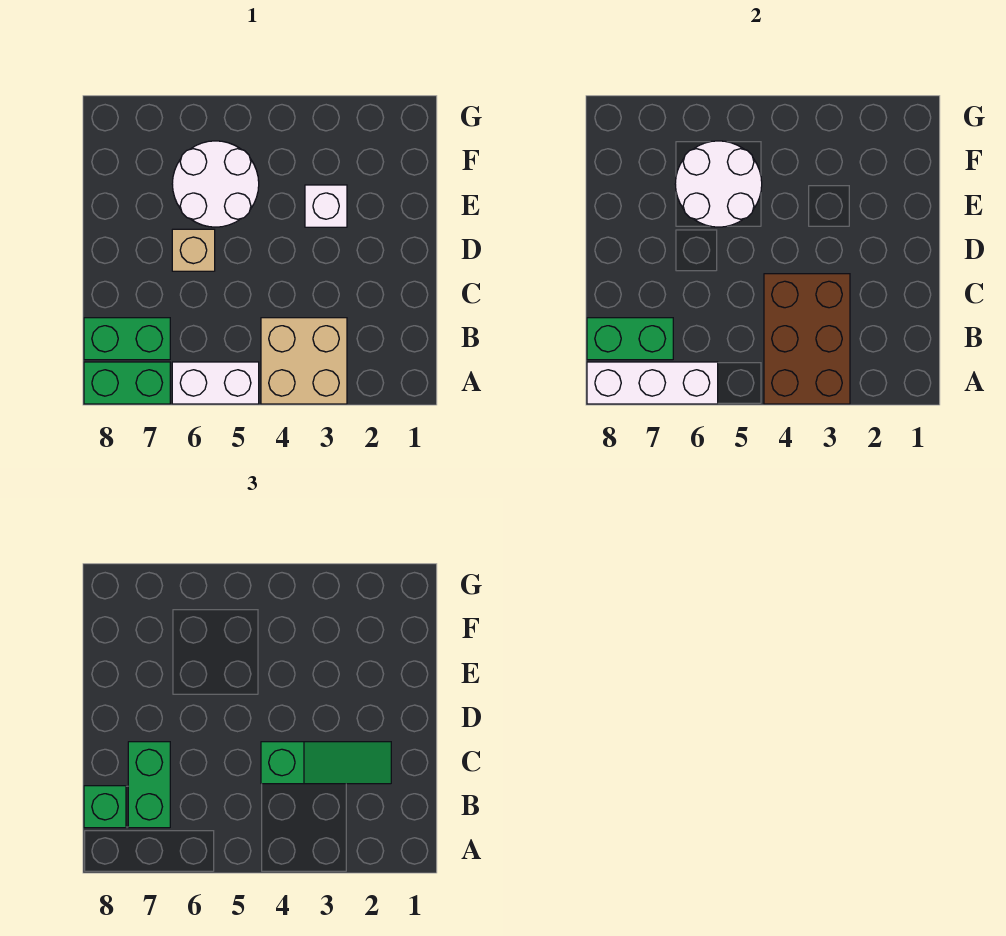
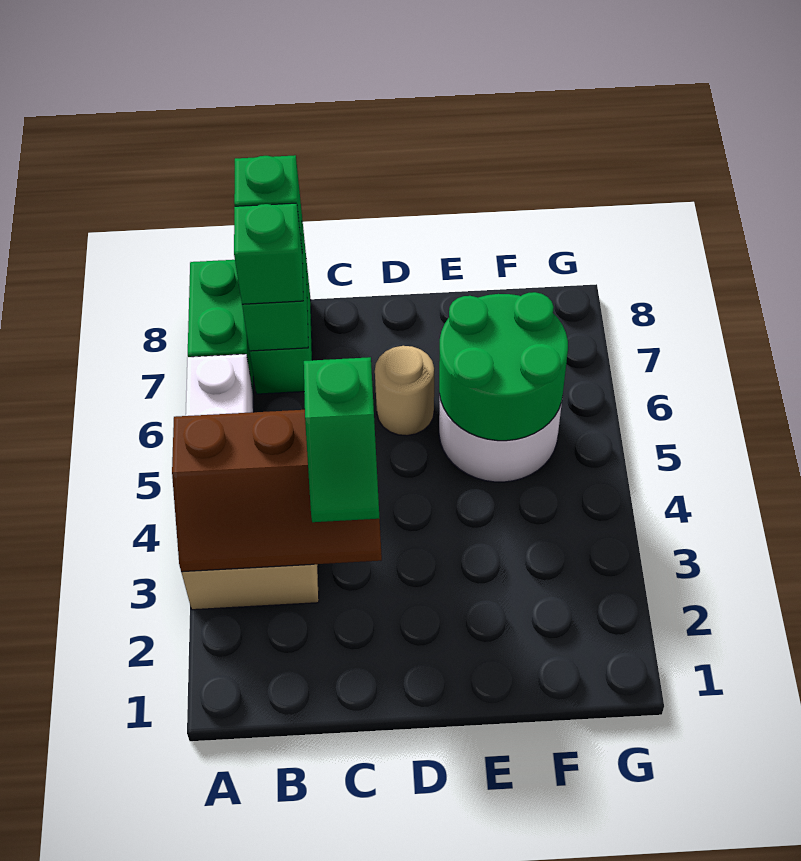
brown 2x3 brick [764,274,850,404] -> brown 2x3 slope [172,410,382,572]
white 1x3 brick [587,362,718,404] -> none
green 1x2 brick [128,742,170,828] -> green 1x1 brick [234,203,303,304]
green 1x3 slope [261,742,391,784] -> green 1x2 slope [304,357,380,522]
tan 1x1 brick [172,229,215,271] -> tan 1x1 round brick [375,346,434,436]
white 1x1 brick [305,185,347,227] -> none
white 2x2 round brick [675,141,762,227] -> green 2x2 round brick [439,292,568,441]

